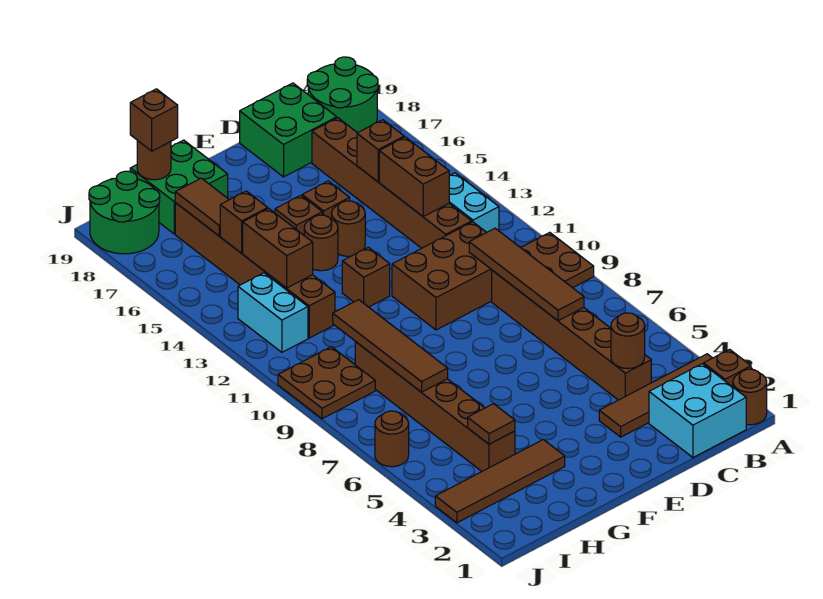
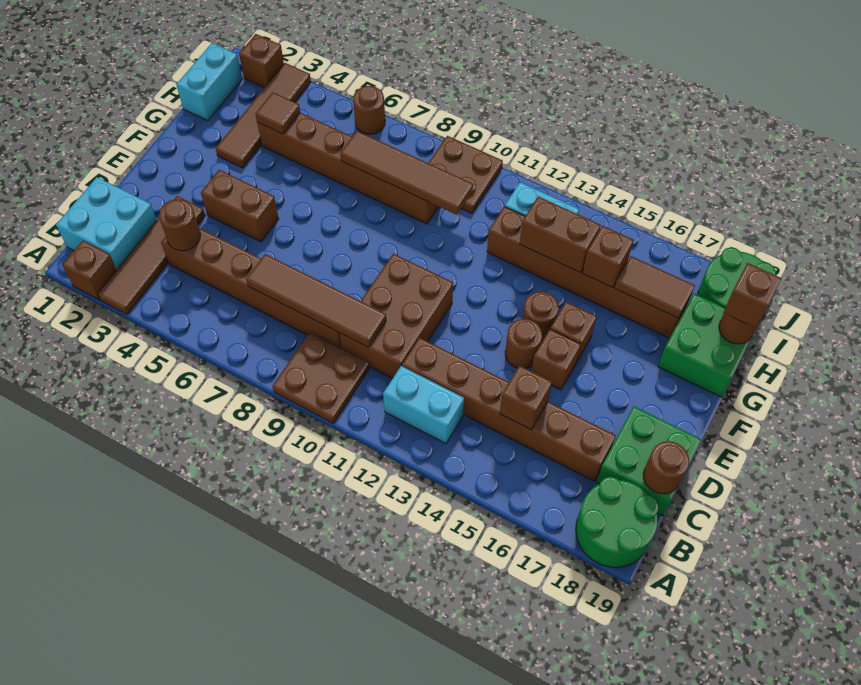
brown 1x1 round brick [733,369,767,425] -> brown 1x1 round brick moved to [643,441,689,494]
brown 1x2 brick [379,137,449,216] -> brown 1x2 brick moved to [201,170,279,242]
brown 1x1 brick [342,247,390,307] -> brown 1x1 brick moved to [239,34,284,88]
none -> cyan 1x2 brick [176,43,242,121]

